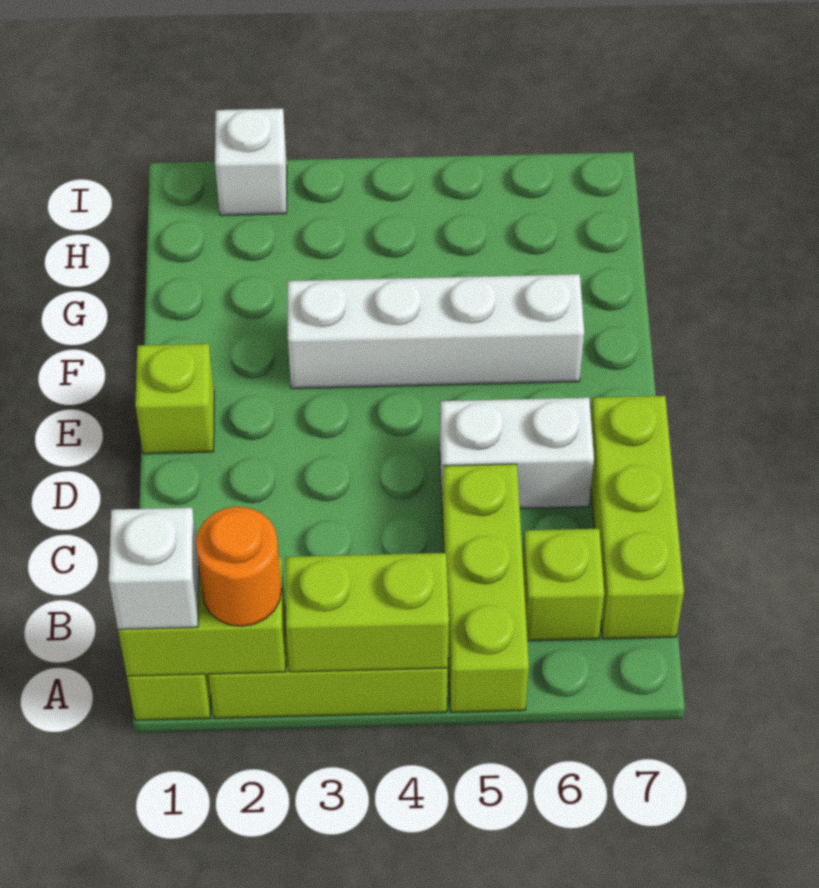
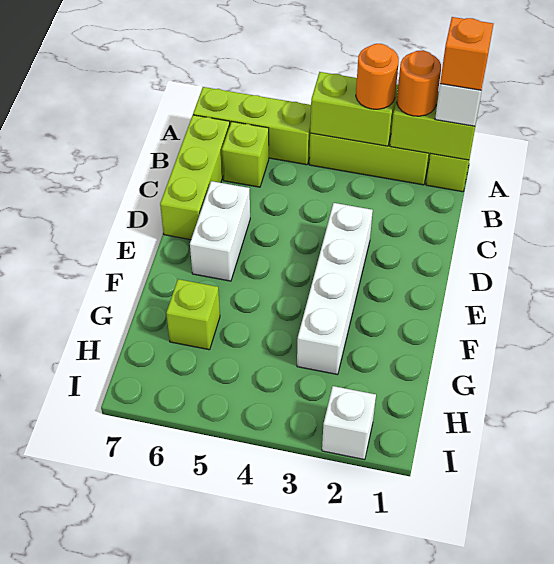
none -> orange 1x1 brick [440,17,493,90]
none -> orange 1x1 round brick [356,44,399,109]
lime 1x3 brick [442,464,529,712] -> lime 1x3 brick turned to [193,87,311,165]
white 1x2 brick [440,398,594,510] -> white 1x2 brick turned to [190,181,250,281]
lime 1x1 brick [135,344,214,454] -> lime 1x1 brick moved to [166,279,220,350]
white 1x4 brick [288,274,584,388] -> white 1x4 brick turned to [297,203,373,375]

